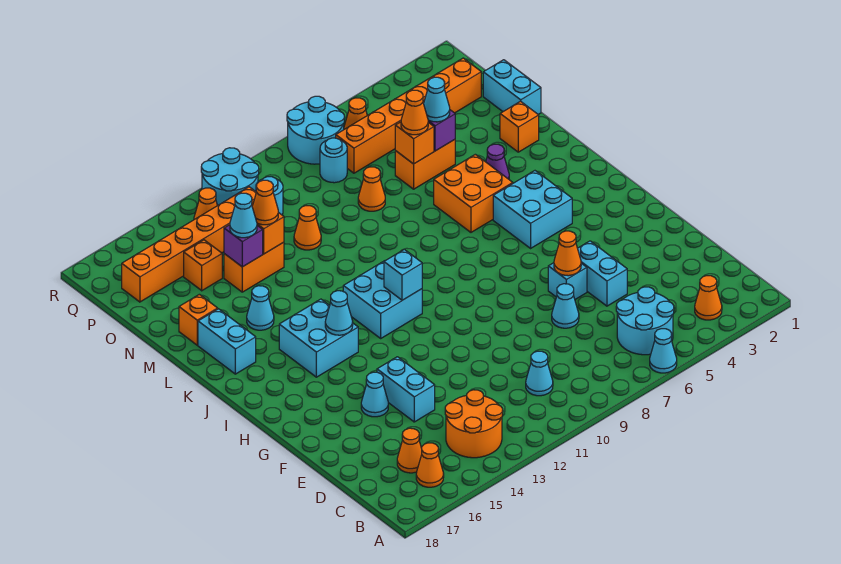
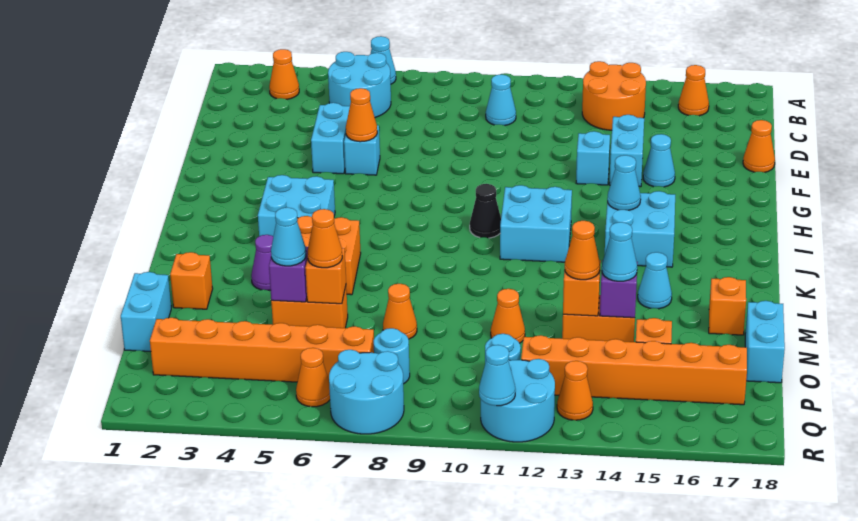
orange 1x1 cone [397,428,422,473] -> orange 1x1 cone moved to [743,120,775,172]
cyan 1x1 cone [552,284,579,328] -> cyan 1x1 cone moved to [479,345,516,406]
none -> black 1x1 cone [470,184,501,238]
cyan 1x1 brick [384,249,422,300] -> cyan 1x1 brick moved to [576,131,610,185]
cyan 1x2 brick [198,309,256,374] -> cyan 1x2 brick moved to [745,301,785,383]

